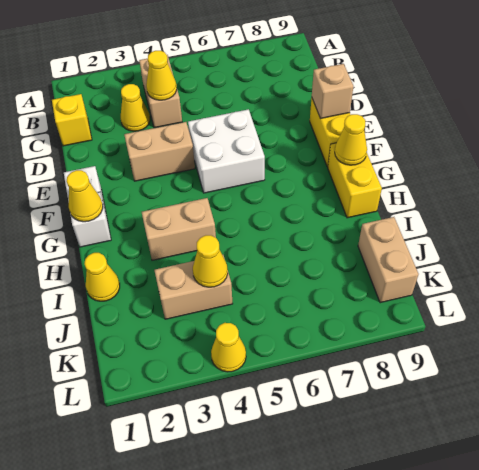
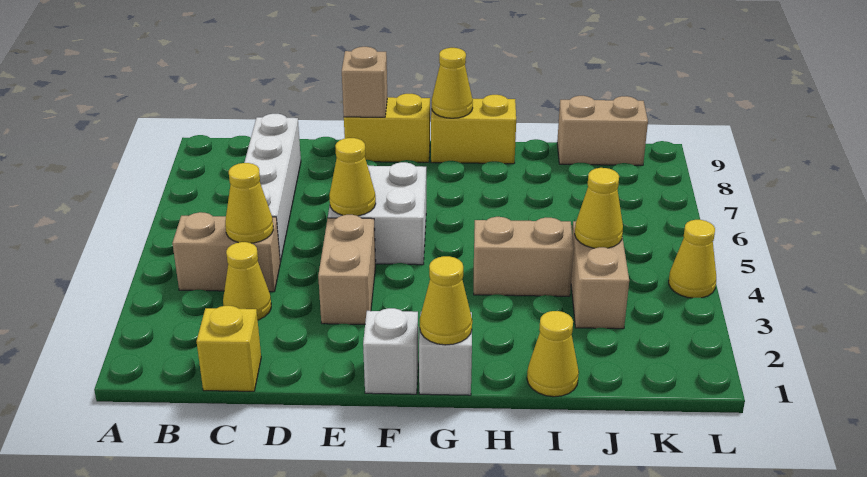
none -> white 1x4 brick [244,114,301,262]
none -> yellow 1x1 cone [329,138,376,216]
tan 1x2 brick [142,198,216,260] -> tan 1x2 brick turned to [474,217,574,296]

